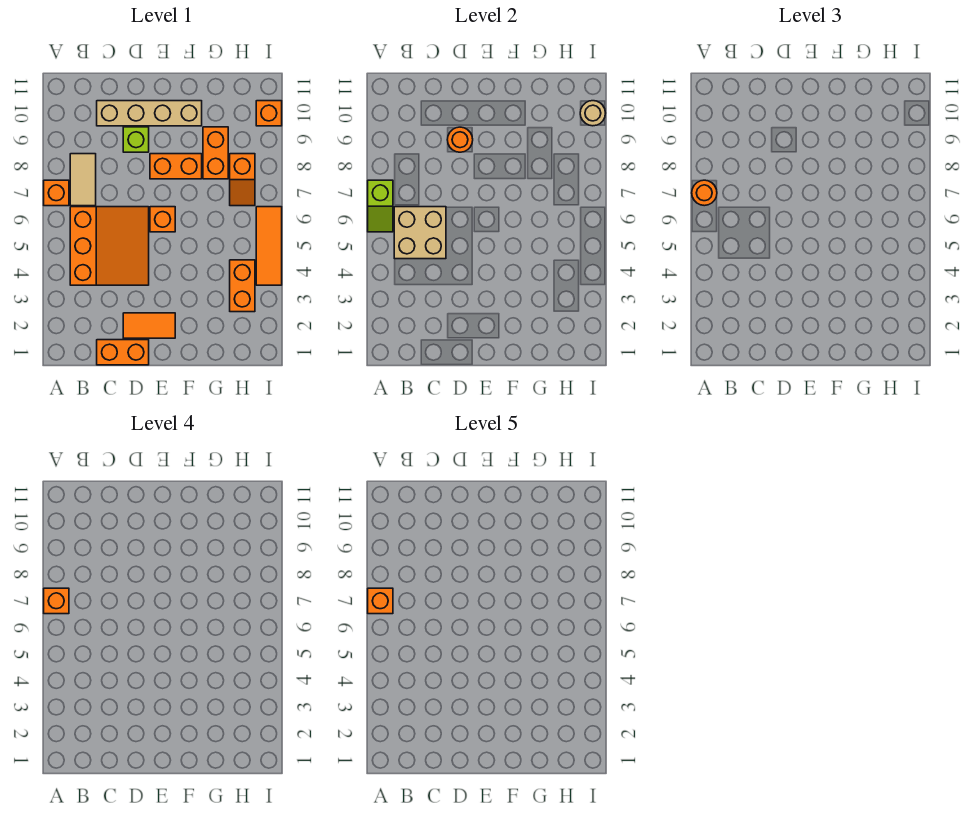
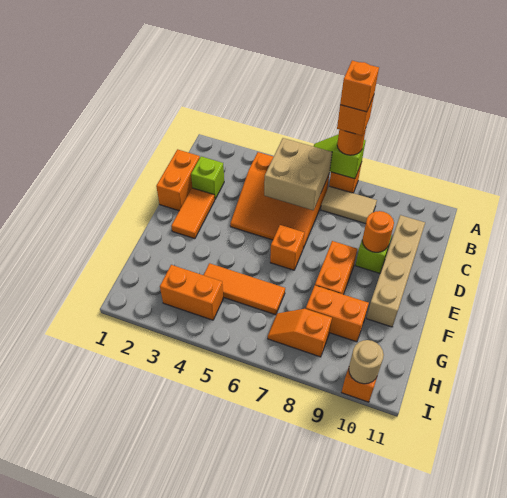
none -> lime 1x1 brick [191,156,224,199]
orange 1x3 tile [256,207,282,285] -> orange 1x3 tile moved to [204,263,285,315]

